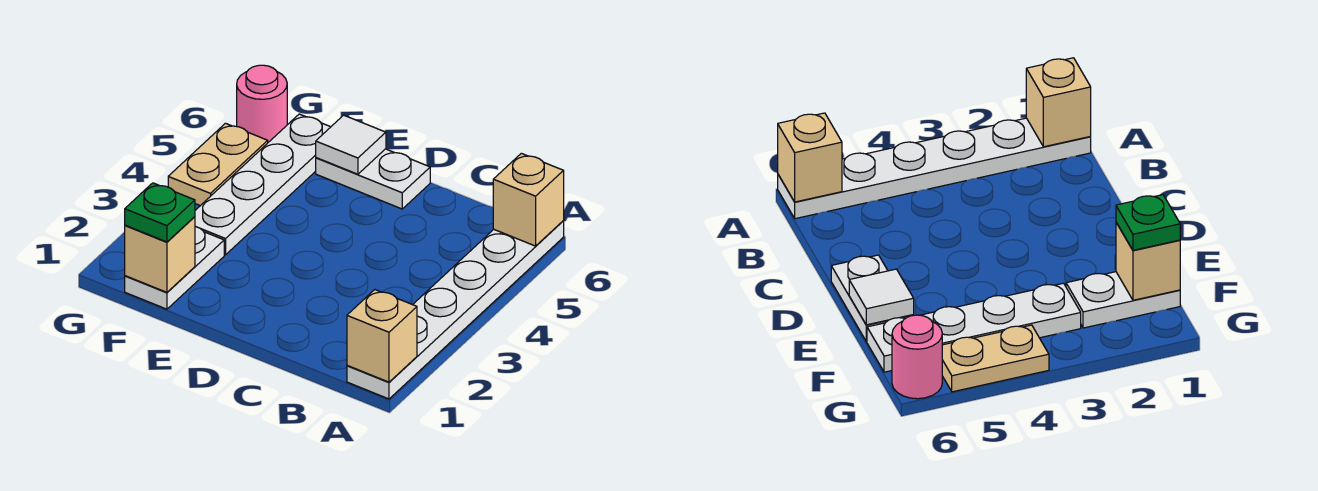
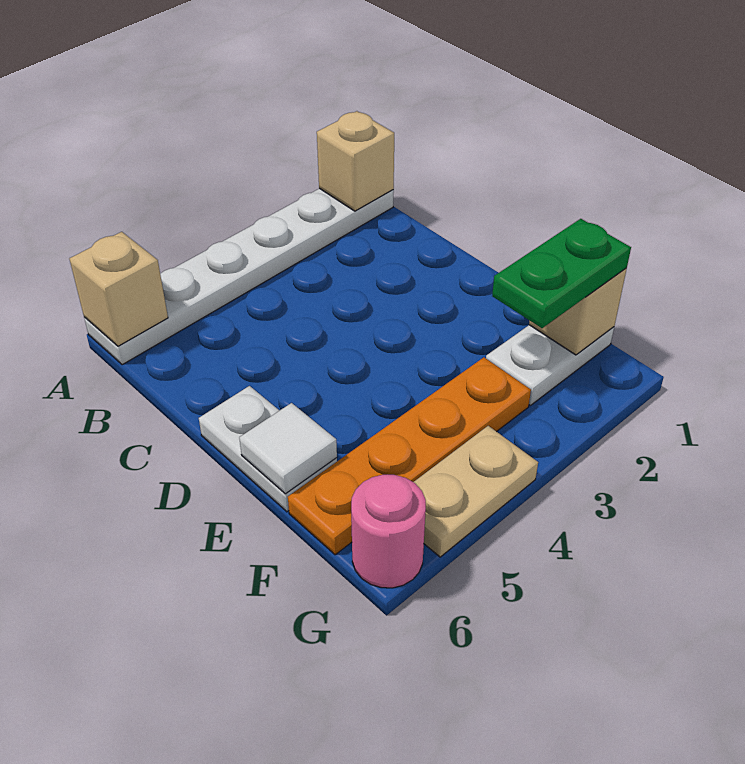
green 1x1 plate [125,183,195,242] -> green 1x2 plate [492,219,631,328]
white 1x4 plate [195,114,330,255] -> orange 1x4 plate [288,357,531,555]

